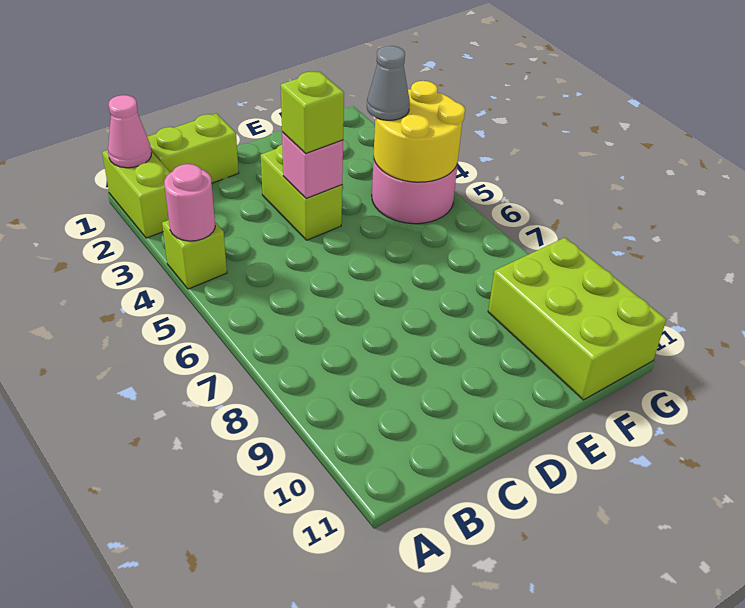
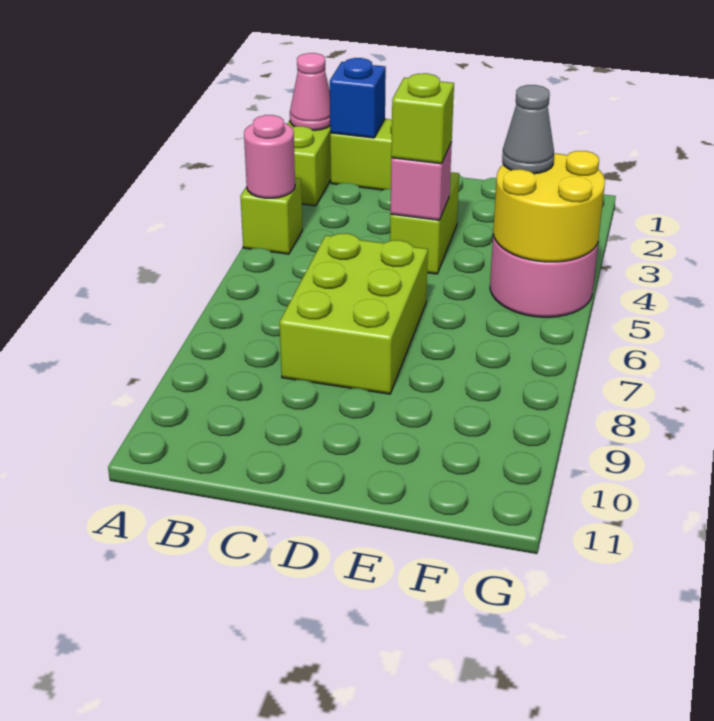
none -> blue 1x1 brick [330,58,386,138]
lime 2x3 brick [488,238,666,400] -> lime 2x3 brick moved to [280,233,428,394]

